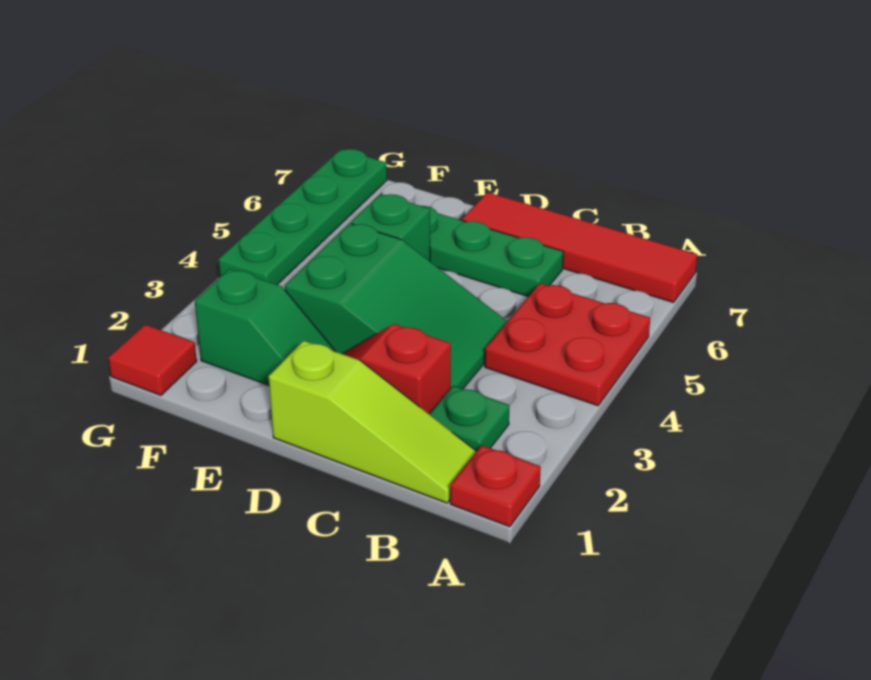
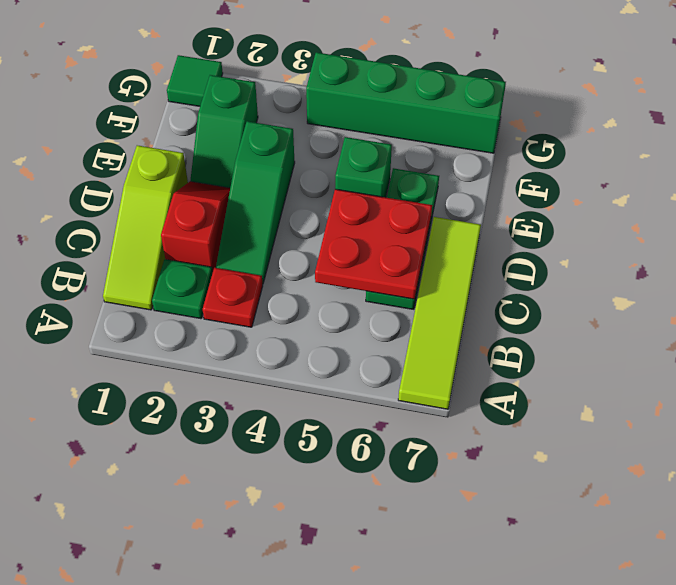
red 1x1 plate [450,445,541,527] -> red 1x1 plate moved to [203,268,263,327]
red 2x2 plate [485,283,650,406] -> red 2x2 plate moved to [315,189,432,299]
red 1x4 tile [462,192,697,303] -> lime 1x4 tile [398,217,481,409]
green 2x3 slope [285,223,507,389] -> green 1x3 slope [216,121,295,283]
red 1x1 tile [108,325,197,395] -> green 1x1 tile [167,55,223,106]
green 1x4 plate [219,149,387,285] -> green 1x4 brick [306,52,506,153]

